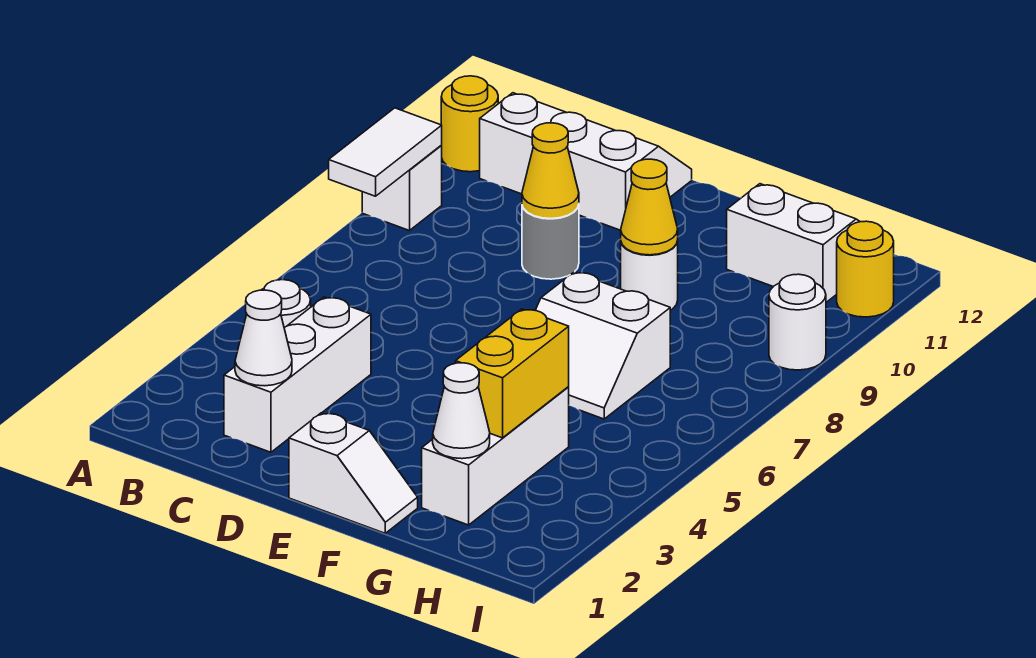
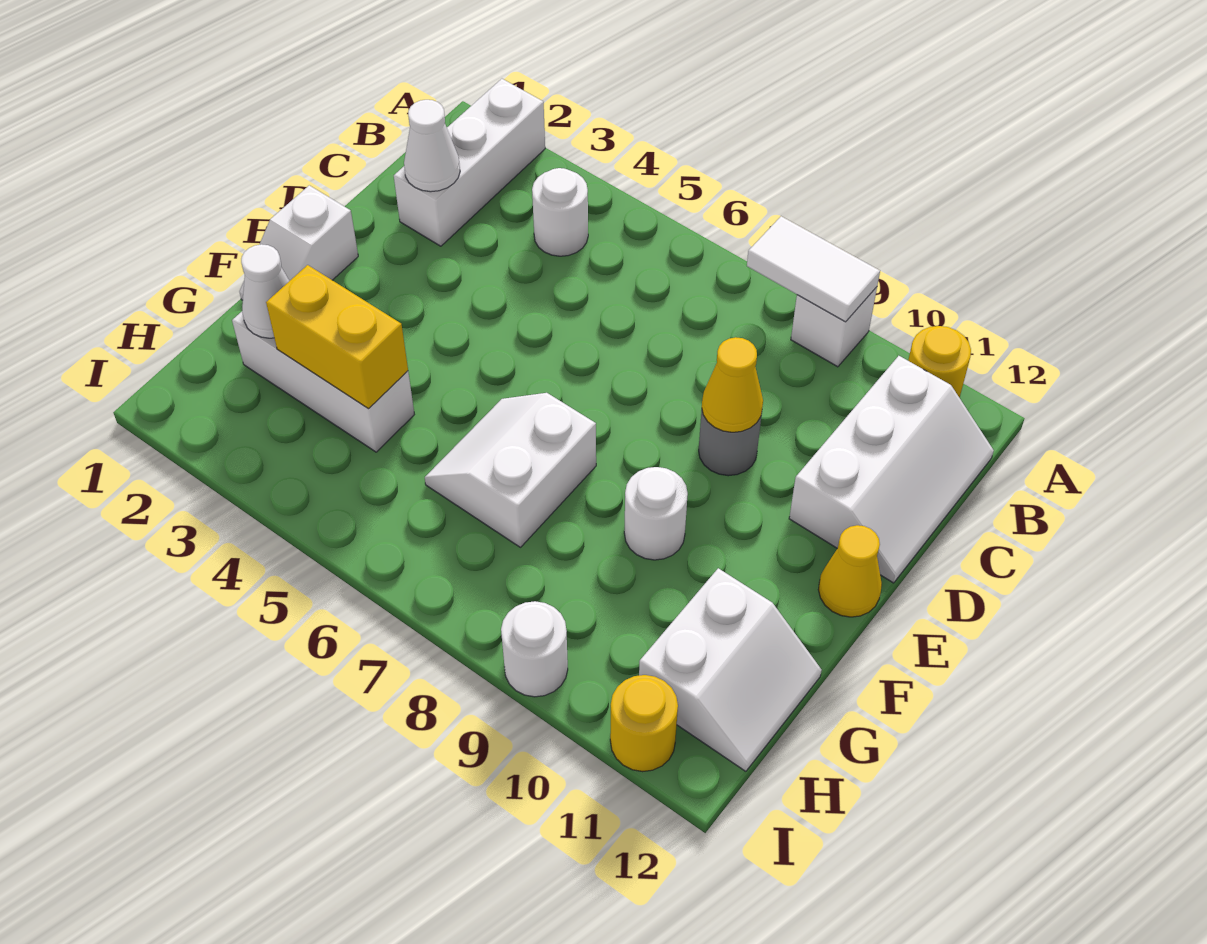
white 1x3 brick [224,297,371,452] -> white 1x3 brick turned to [394,79,545,246]
yellow 1x1 cone [621,159,678,255] -> yellow 1x1 cone moved to [818,525,882,617]

